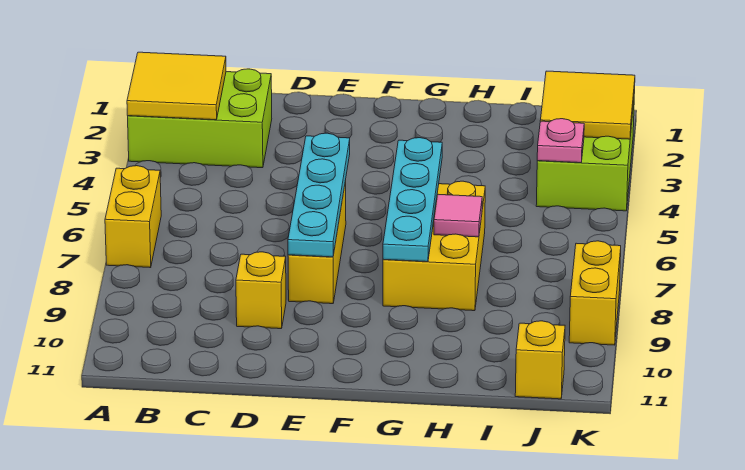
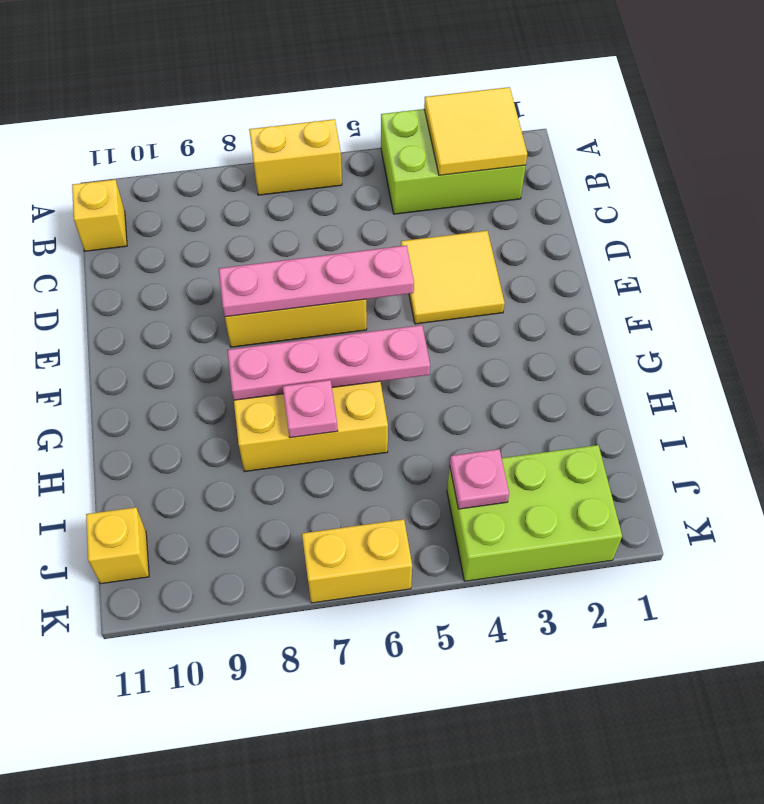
lime 2x3 brick [128,69,272,168] -> lime 2x3 brick turned to [381,109,526,214]
yellow 1x1 brick [236,252,286,329] -> yellow 1x1 brick moved to [72,180,127,251]
cyan 1x4 plate [288,133,350,257] -> pink 1x4 plate [219,245,414,317]
cyan 1x4 plate [383,138,442,262] -> pink 1x4 plate [227,325,430,400]
pink 1x1 tile [434,194,482,237] -> pink 1x1 plate [283,380,338,438]
yellow 2x2 tile [540,71,635,139] -> yellow 2x2 tile moved to [401,231,505,324]
yellow 1x2 brick [569,241,621,345] -> yellow 1x2 brick moved to [302,519,412,603]

